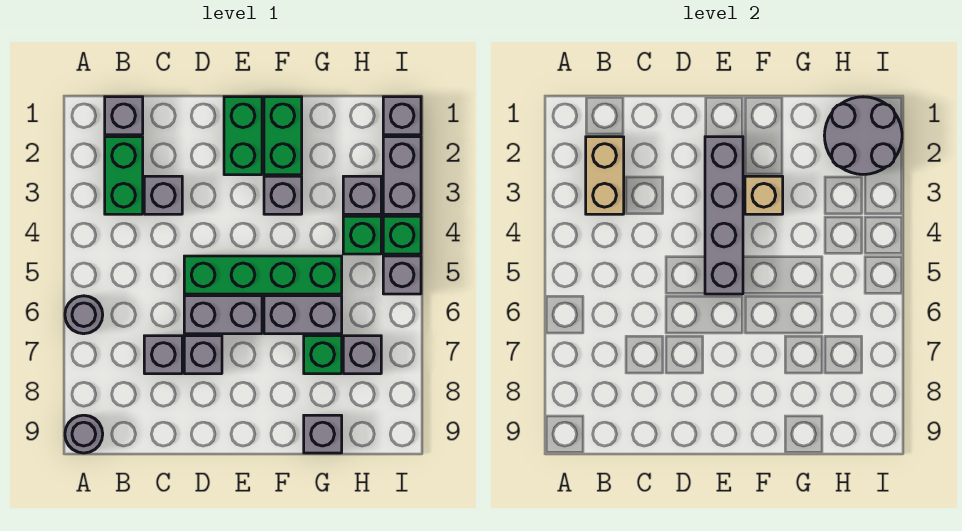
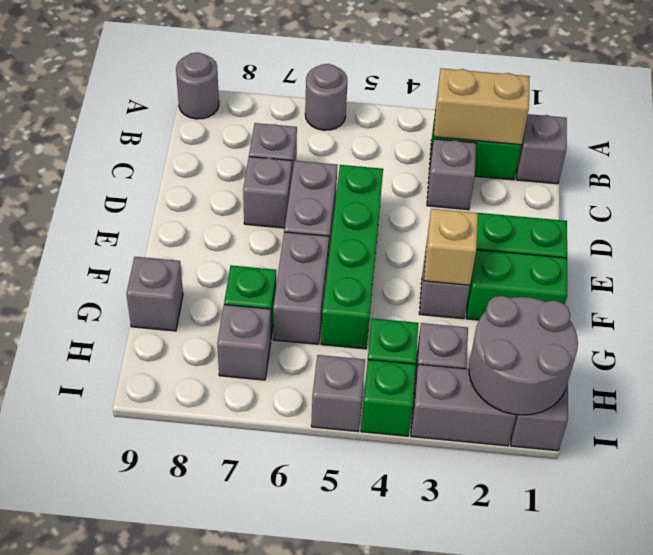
grey 1x4 brick [705,137,743,294] -> none

